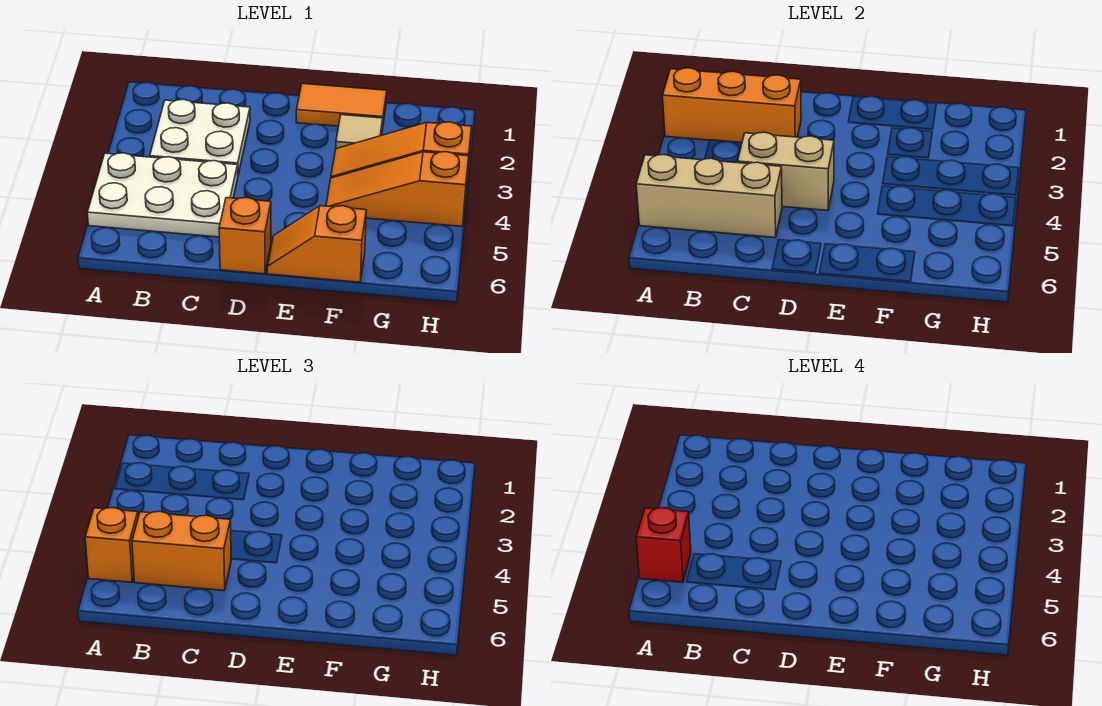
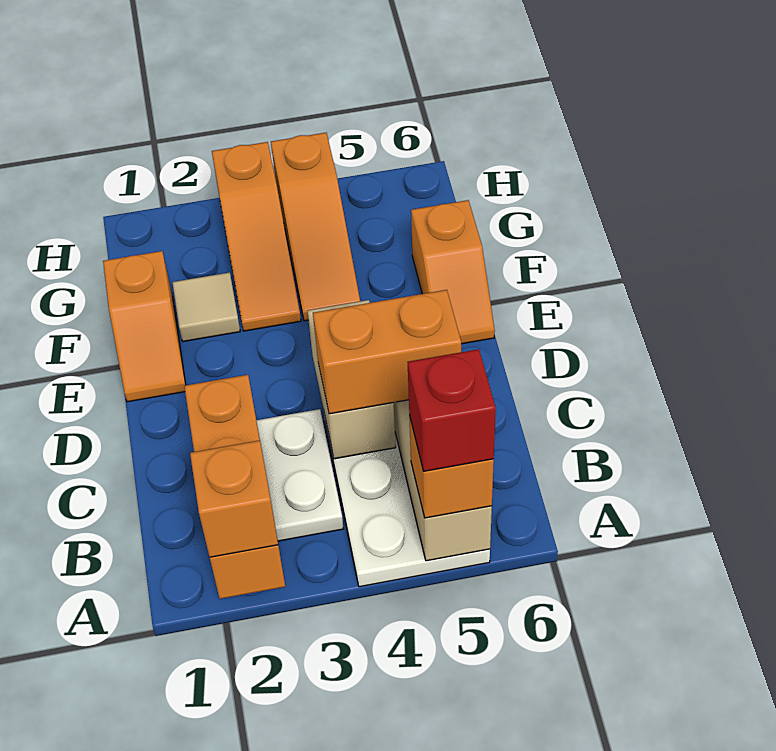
orange 1x2 brick [132,511,231,591] -> orange 1x2 brick turned to [313,290,461,414]
orange 1x1 brick [219,198,271,274] -> orange 1x1 brick moved to [190,440,278,557]
orange 1x2 tile [296,83,387,128] -> orange 1x2 slope [103,251,186,402]

